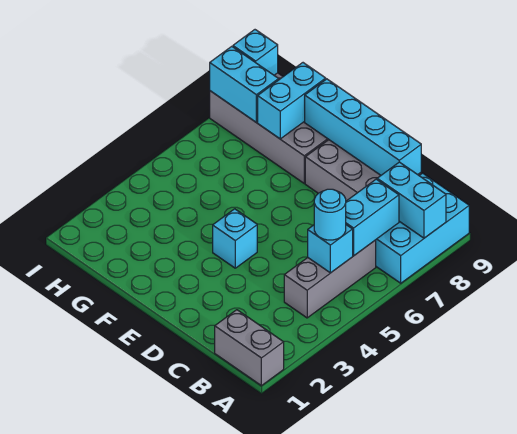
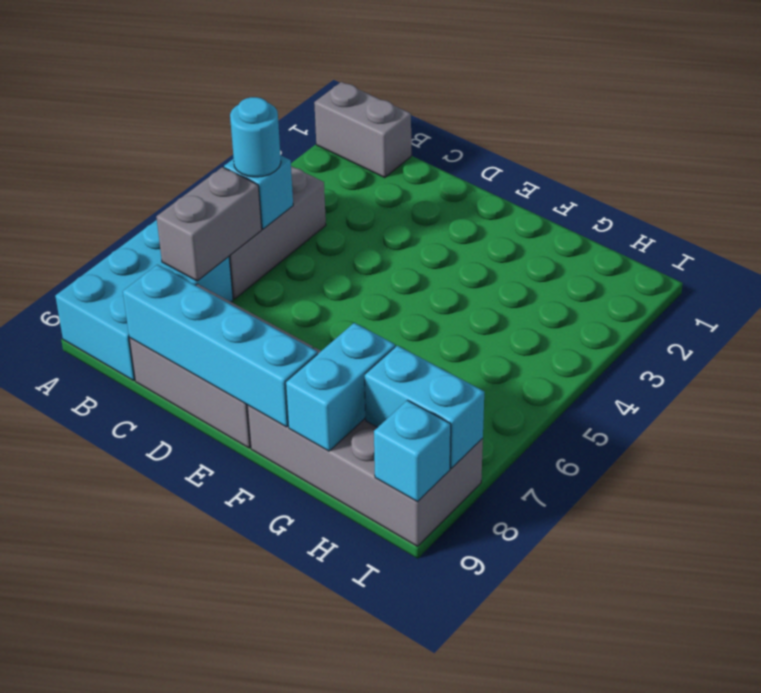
cyan 1x2 brick [377,162,446,238] -> none
cyan 1x2 brick [346,179,399,256] -> grey 1x2 brick [156,167,262,281]
cyan 1x1 brick [213,209,257,268] -> none

